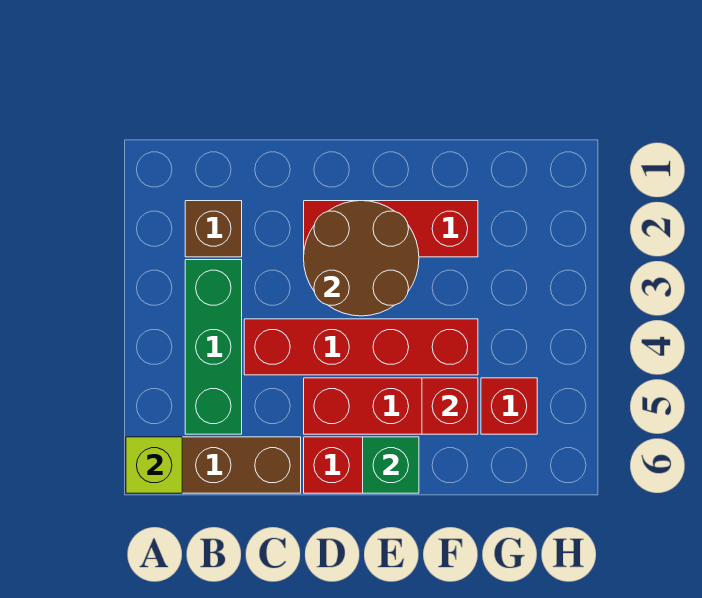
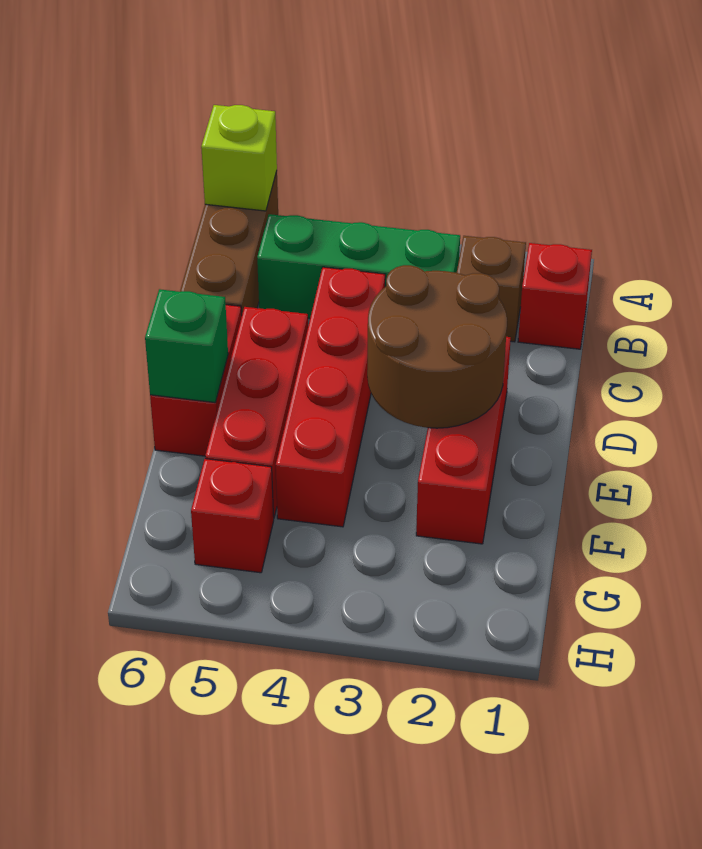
red 1x1 brick [422,378,478,434] -> red 1x1 brick moved to [518,243,592,349]

